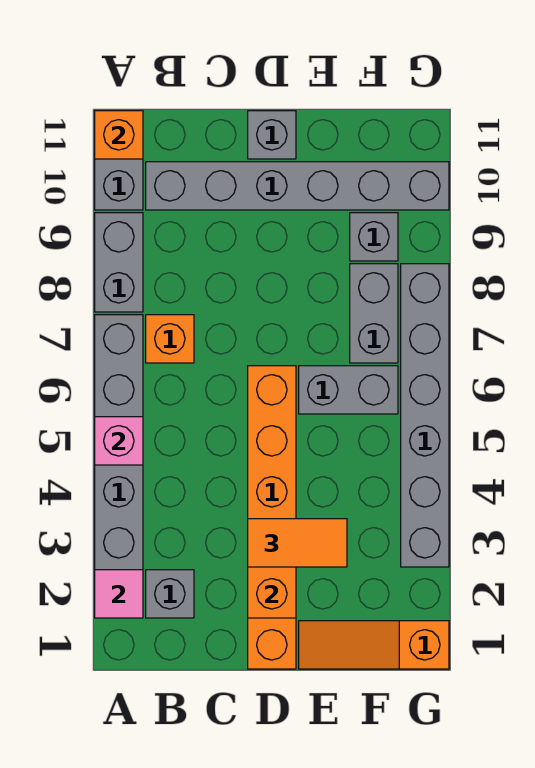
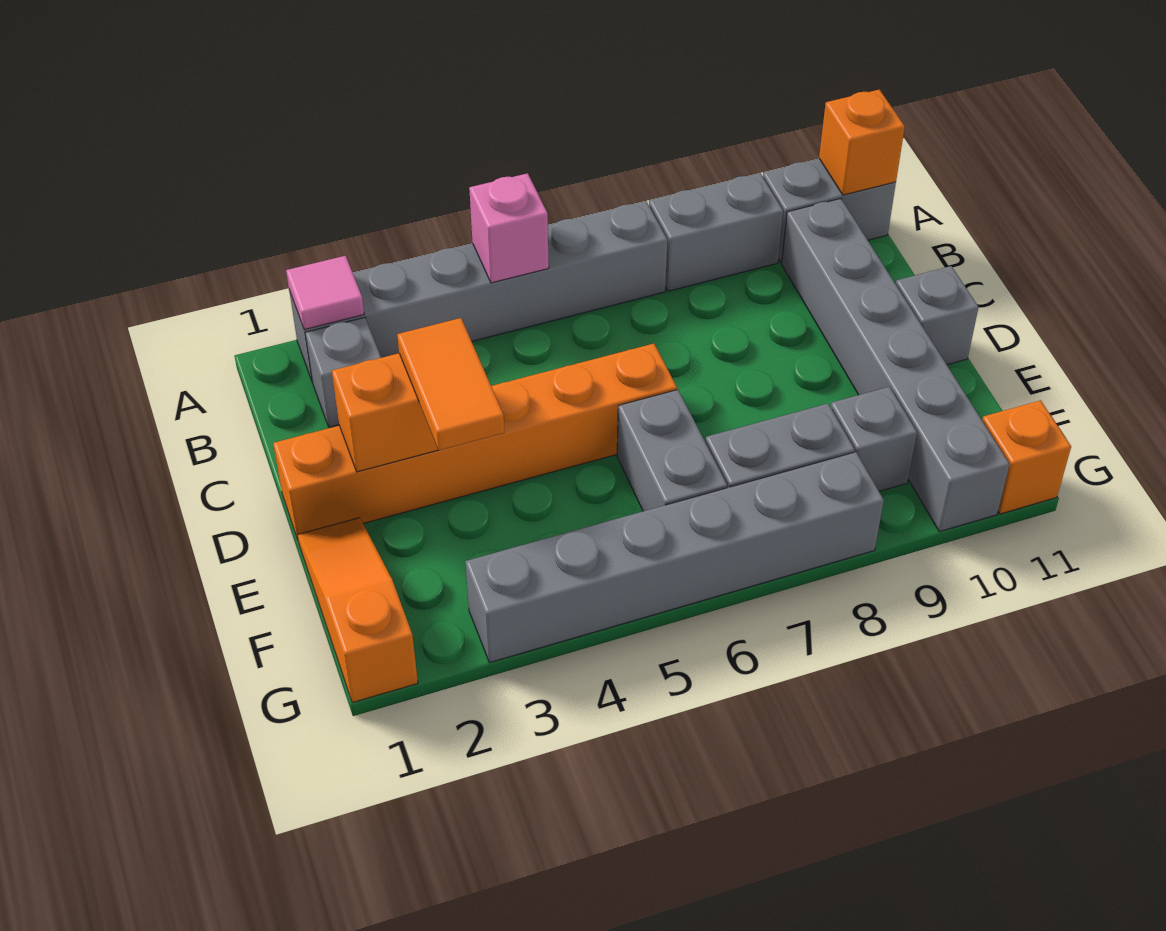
orange 1x1 brick [146,315,194,363] -> orange 1x1 brick moved to [982,400,1071,514]

